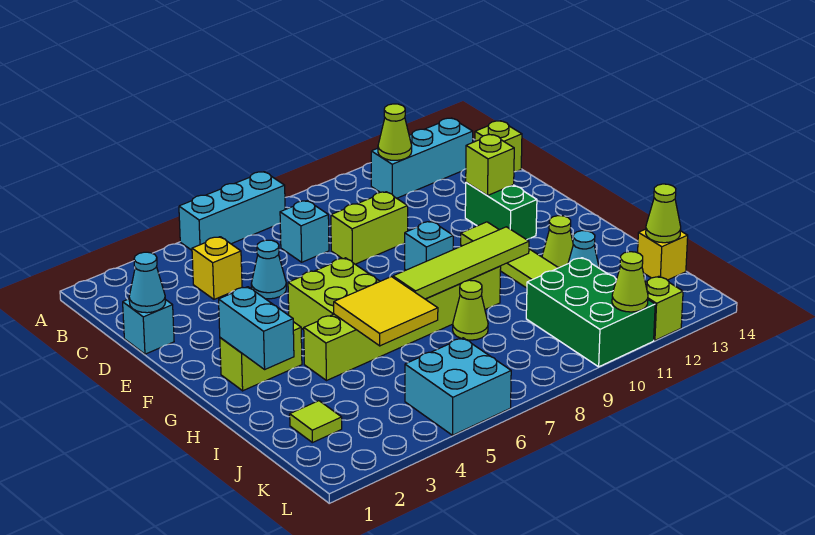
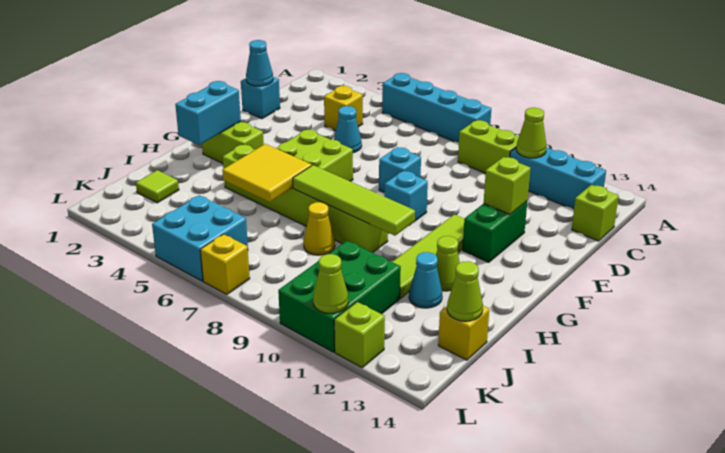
cyan 1x3 brick [179,172,285,250] -> cyan 1x4 brick [382,73,491,142]
cyan 1x1 brick [280,201,329,262] -> cyan 1x1 brick moved to [379,147,421,193]
lime 1x2 brick [331,192,408,264] -> lime 1x2 brick moved to [458,120,519,173]
lime 1x1 cone [453,280,488,340] -> yellow 1x1 cone [304,202,335,255]
none -> yellow 1x1 brick [200,234,250,294]

